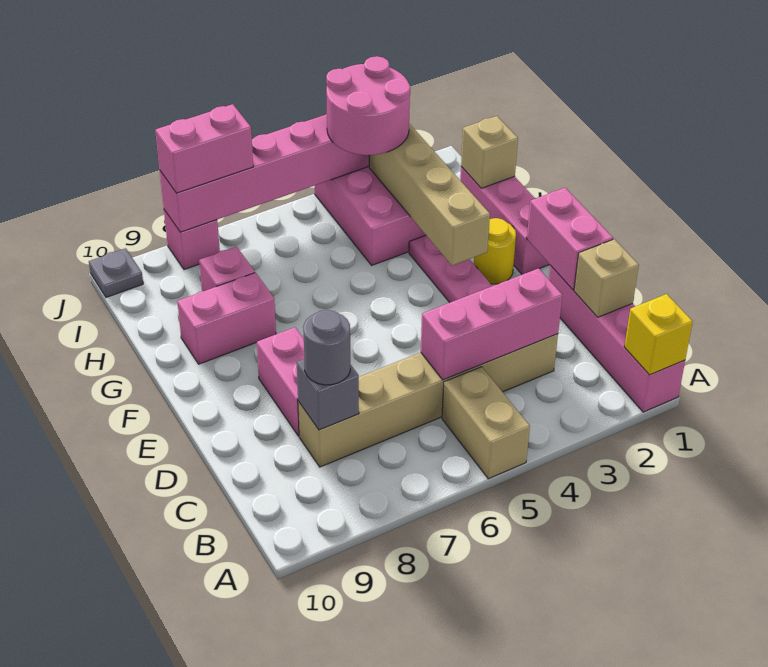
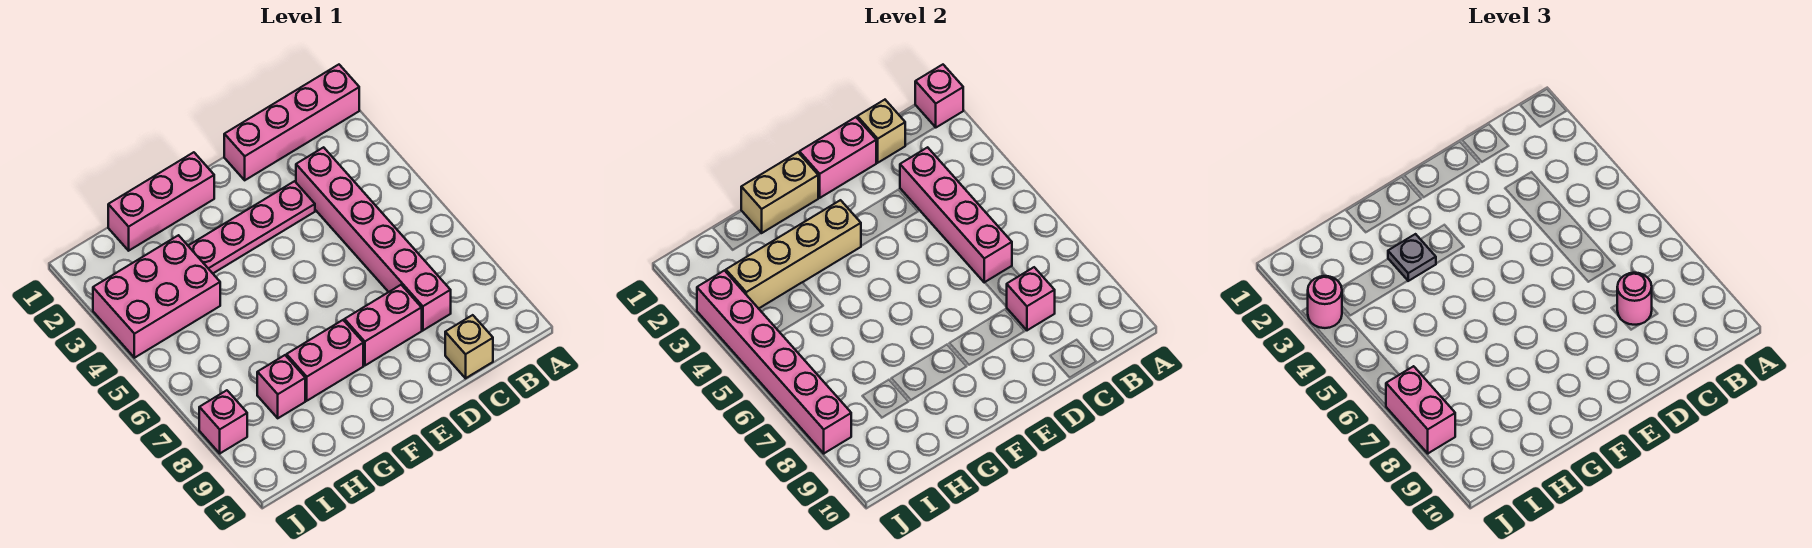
yellow 1x1 brick [624,294,693,375] -> pink 1x1 brick [915,65,963,127]
tan 1x2 brick [442,367,530,479] -> tan 1x2 brick moved to [741,152,818,233]
tan 1x6 brick [298,334,558,467] -> pink 1x6 brick [296,147,451,330]
pink 1x3 brick [421,268,562,380] -> pink 1x4 brick [900,147,1012,283]
grey 1x1 brick [297,359,359,430] -> pink 1x1 brick [1007,267,1055,330]
grey 1x1 round brick [303,310,350,385] -> pink 1x1 round brick [1617,273,1652,325]
yellow 1x1 round brick [474,218,516,284] -> none
pink 1x2 brick [177,273,276,364] -> pink 1x2 brick turned to [287,320,363,401]
tan 1x1 brick [461,116,518,188] -> tan 1x1 brick moved to [445,315,493,378]
pink 2x2 round brick [326,56,410,155] -> pink 1x1 round brick [1308,276,1342,328]
grey 1x1 plate [89,248,143,297] -> grey 1x1 plate moved to [1388,234,1436,281]

